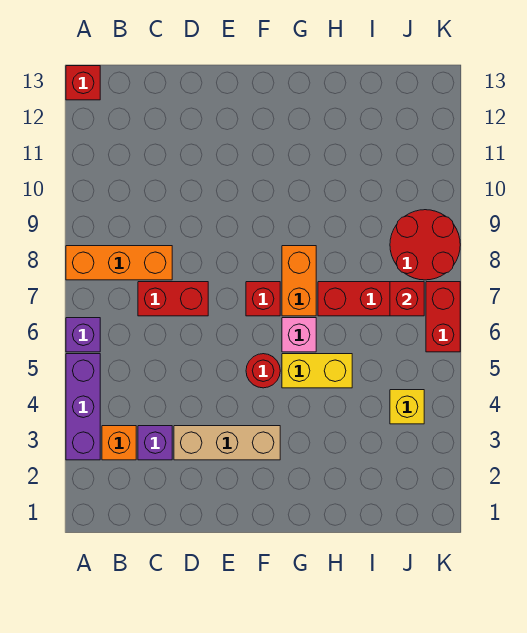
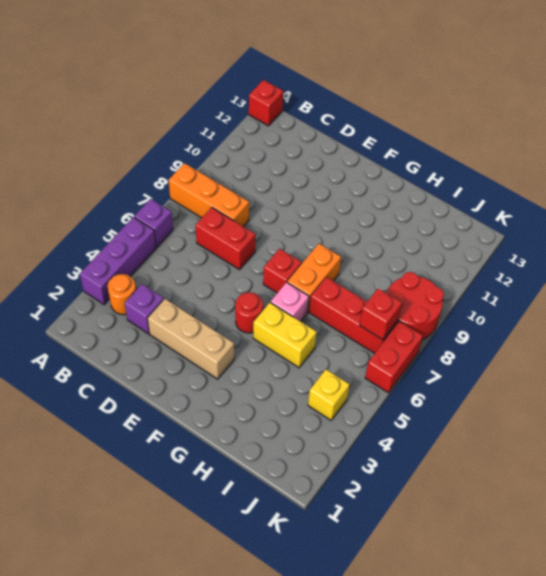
orange 1x1 brick [102,426,136,460] -> orange 1x1 round brick [108,274,136,315]

